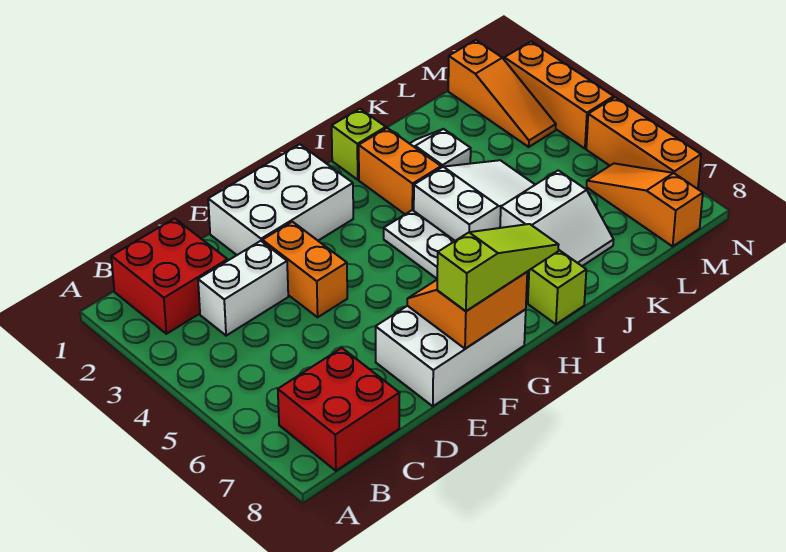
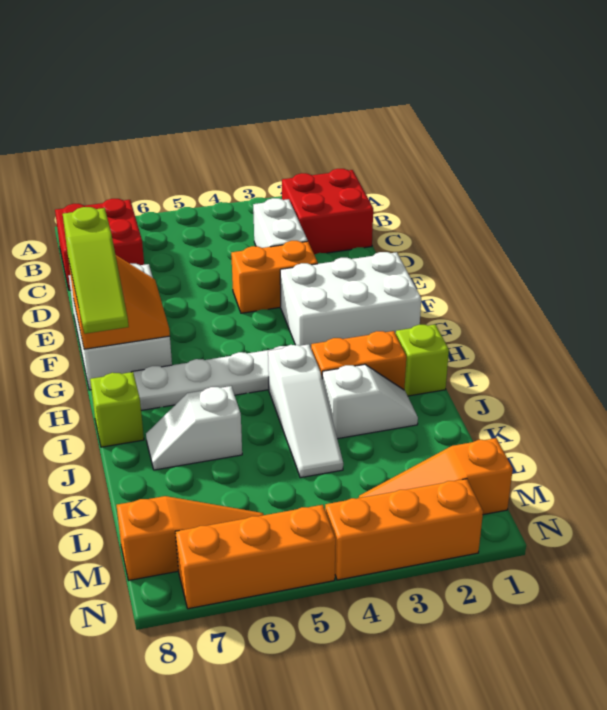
white 2x3 brick [208,144,353,255] -> white 2x3 brick turned to [280,252,421,348]
white 2x3 slope [414,160,535,241] -> white 1x3 slope [268,344,343,478]
white 2x2 slope [500,170,613,266] -> white 1x2 slope [146,386,242,470]

